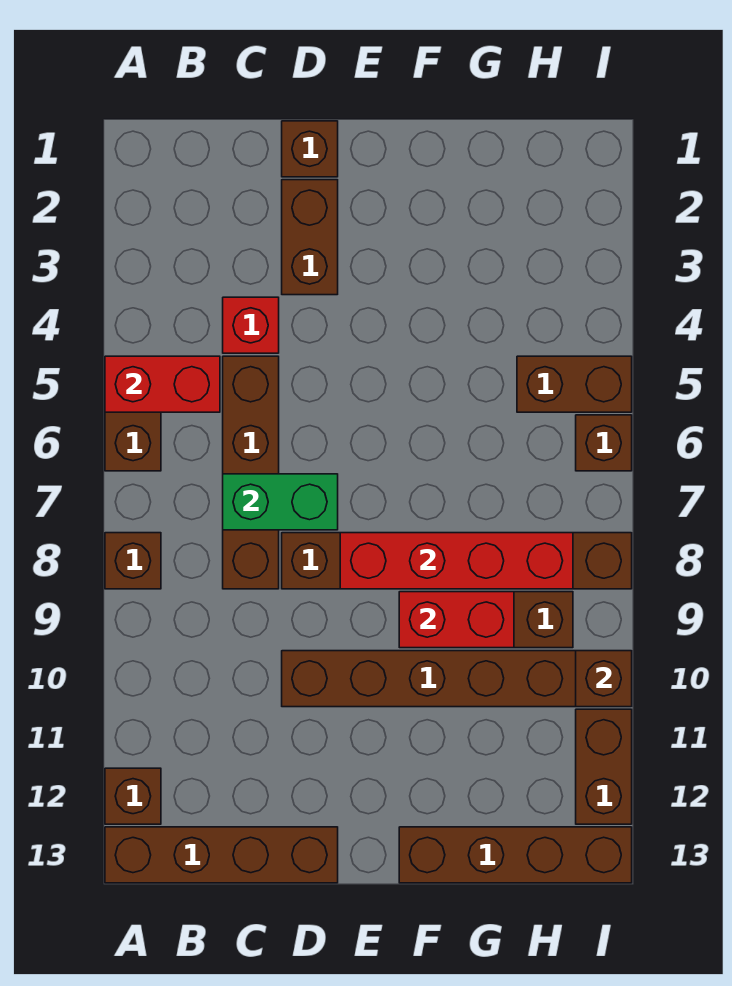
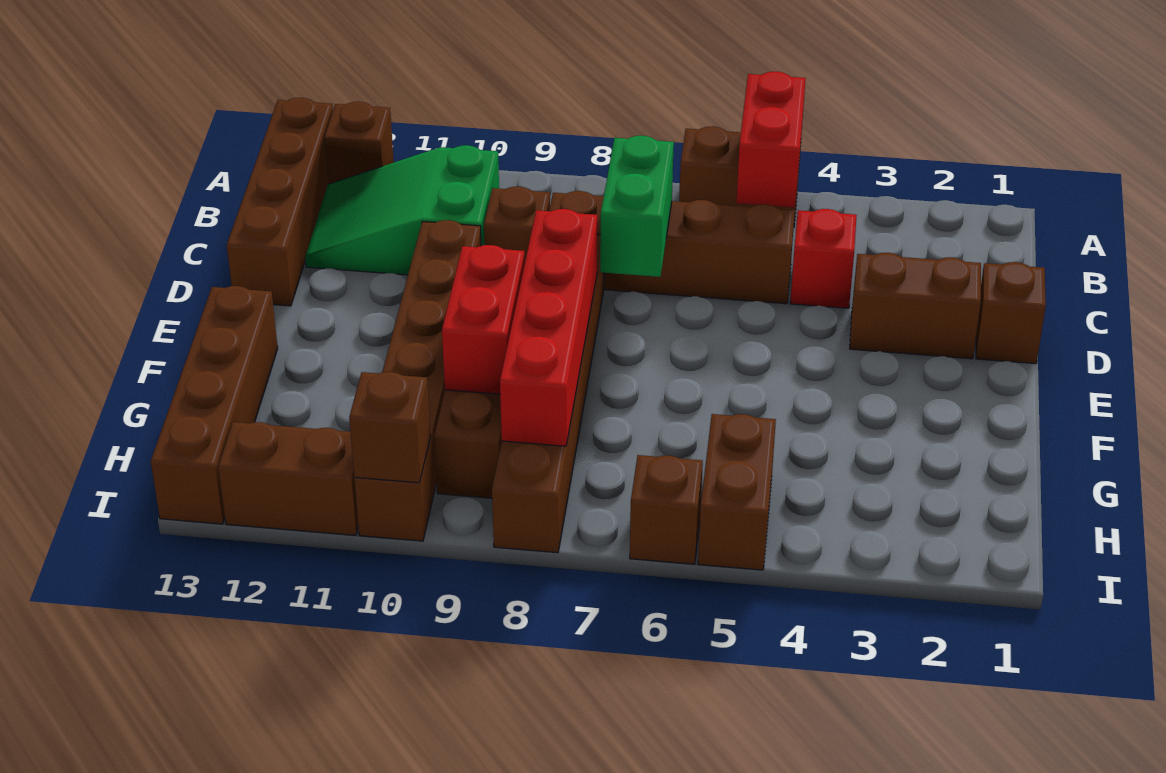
brown 1x1 brick [105,533,161,589] -> brown 1x1 brick moved to [484,187,550,263]
none -> green 2x3 slope [305,145,499,275]

